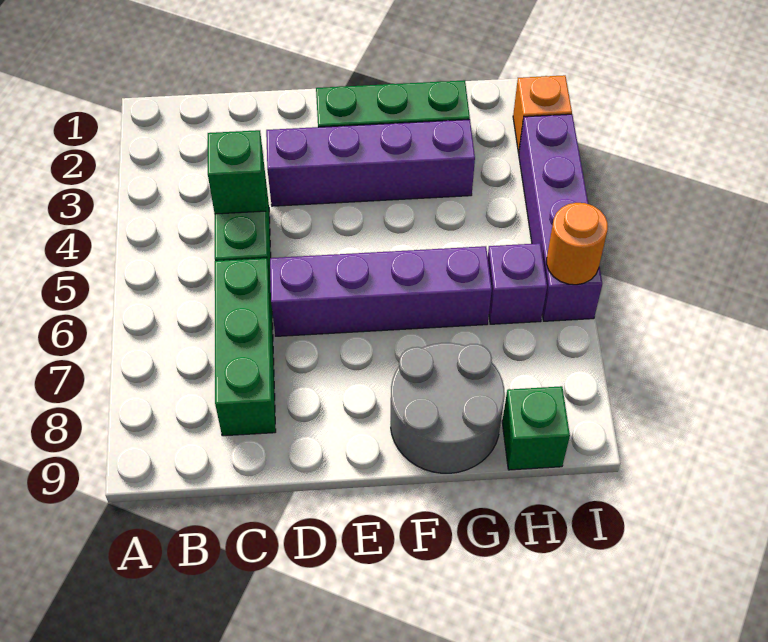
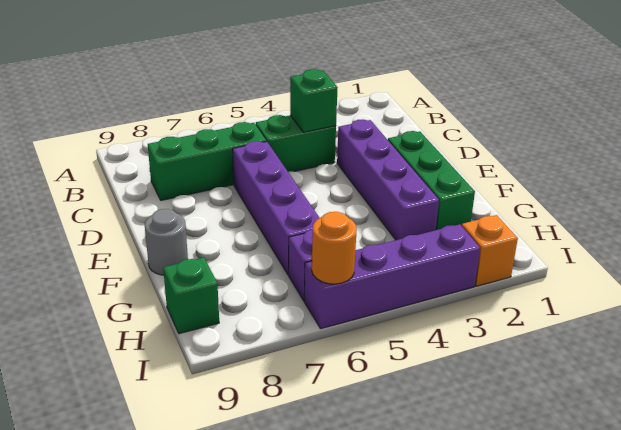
grey 2x2 round brick [391,343,505,473] -> grey 1x1 round brick [145,209,188,275]

